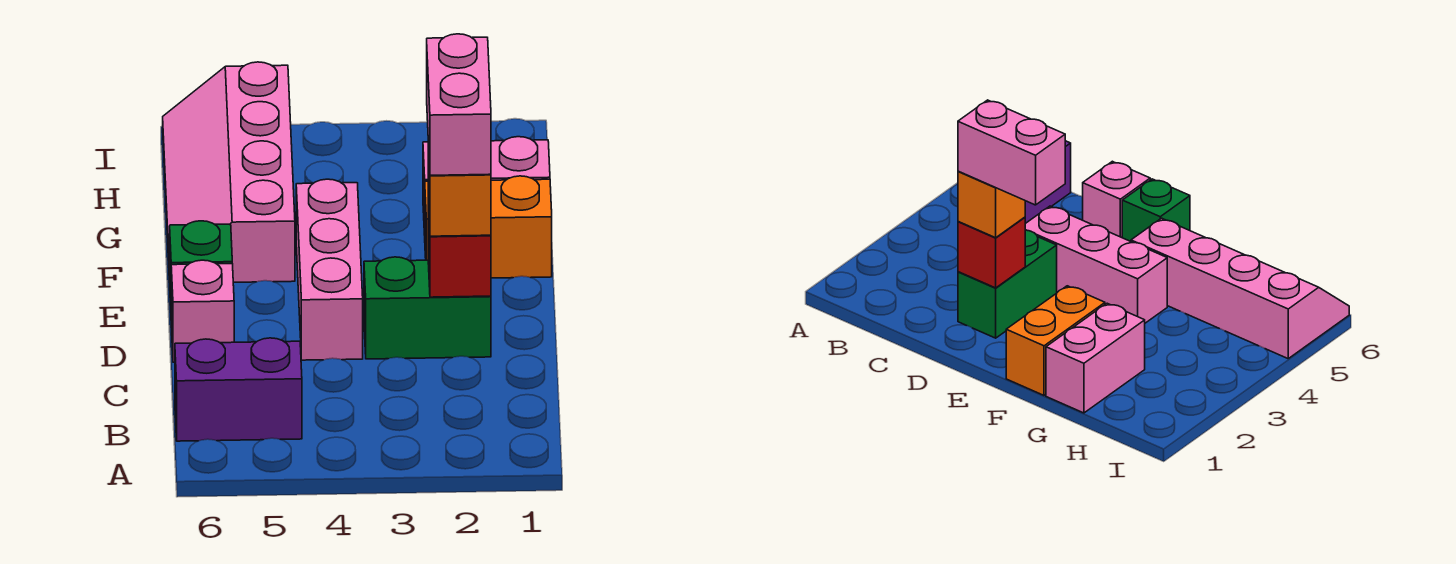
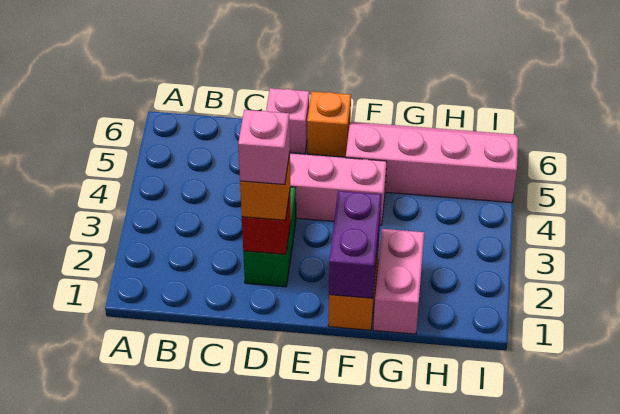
purple 1x2 brick [175,338,302,441] -> purple 1x2 brick moved to [329,191,381,298]
pink 1x2 brick [427,34,491,175] -> pink 1x1 brick [238,110,290,185]
green 1x1 brick [170,221,232,305] -> orange 1x1 brick [307,91,351,157]

